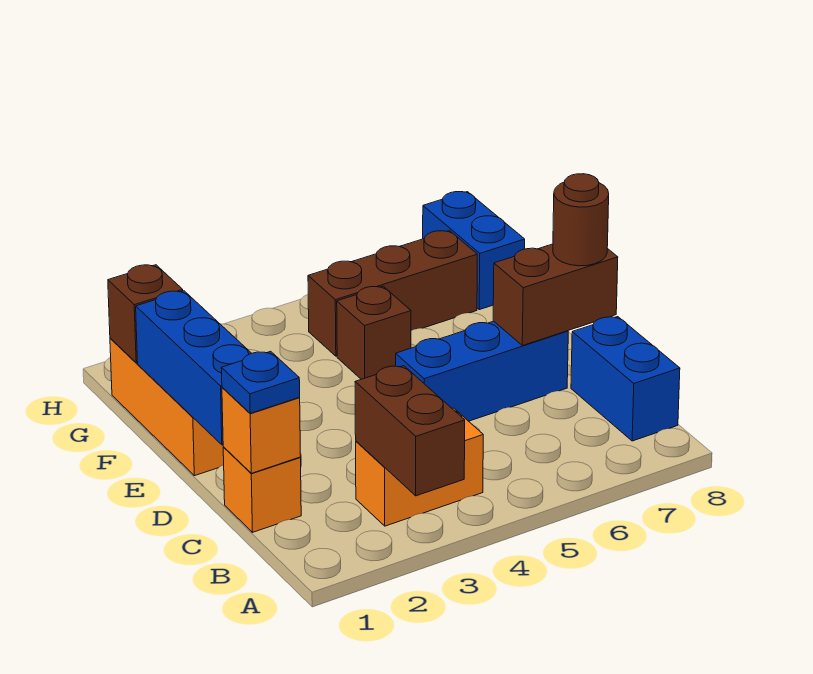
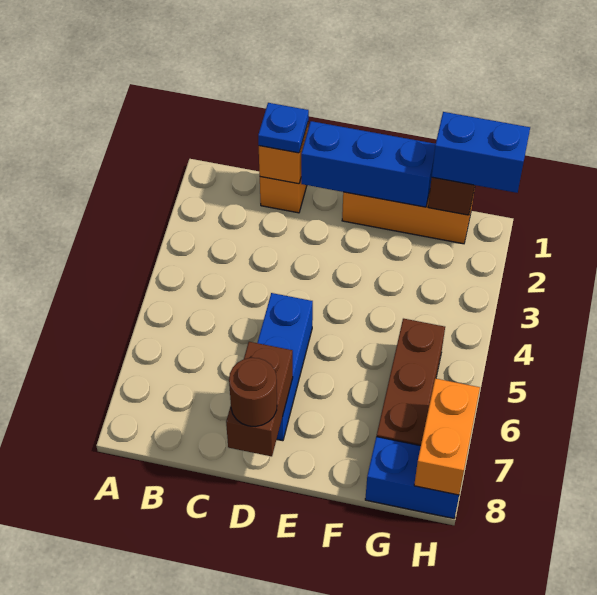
brown 1x2 brick [355,366,465,496] -> none
orange 1x2 brick [356,408,483,526] -> orange 1x2 brick moved to [414,378,480,495]
blue 1x2 brick [571,317,680,441] -> blue 1x2 brick moved to [432,112,530,193]
brown 1x1 brick [337,286,411,379] -> none

